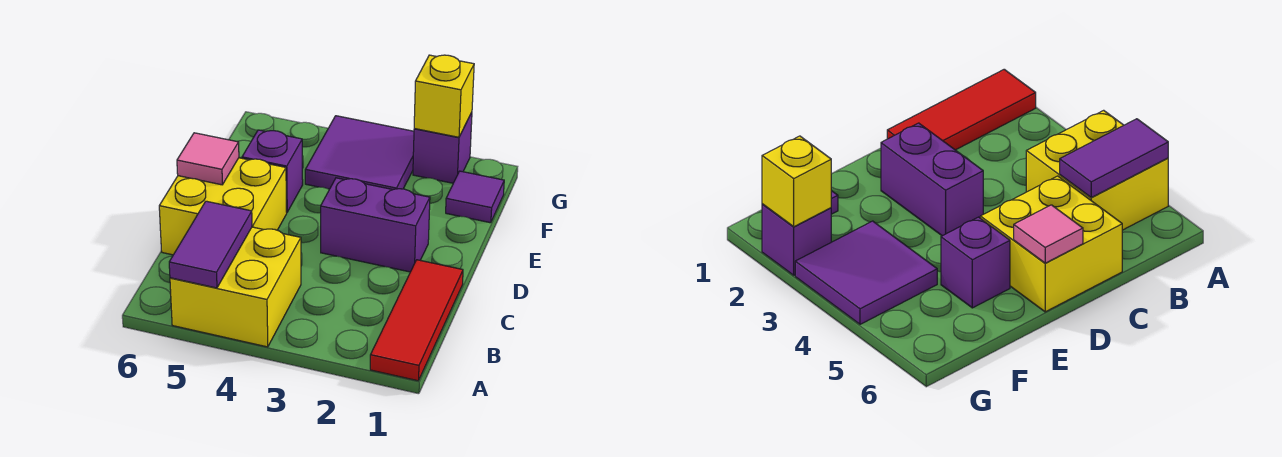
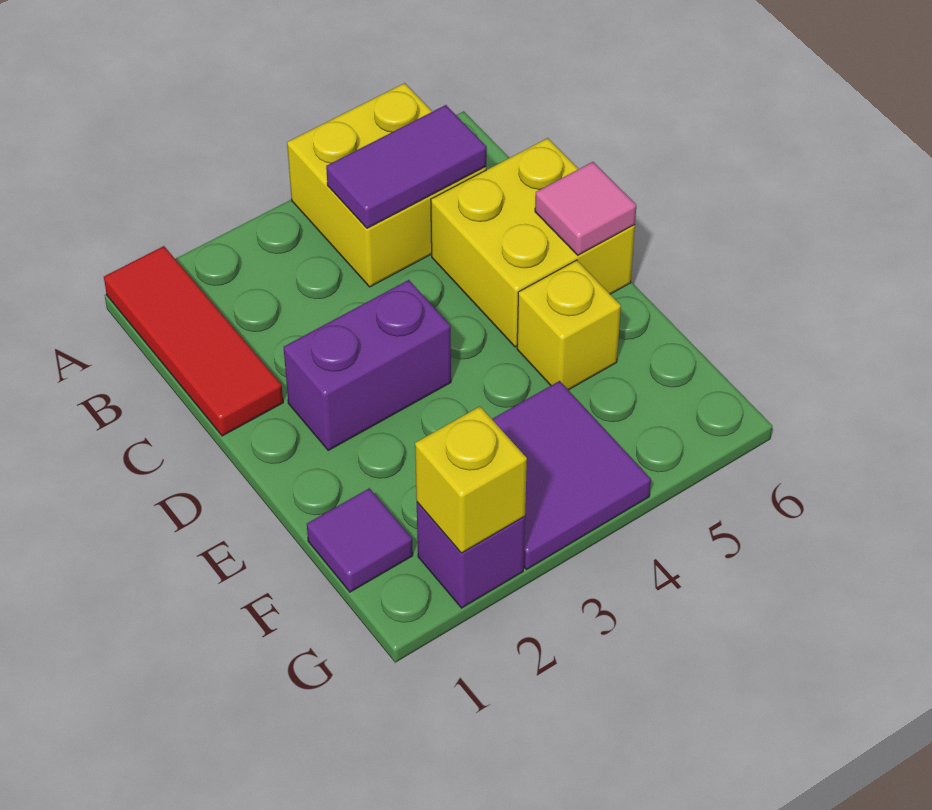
purple 1x2 tile [169,201,252,288] -> purple 1x2 tile turned to [326,105,487,228]
purple 1x1 brick [242,130,303,212] -> yellow 1x1 brick [517,260,621,390]

